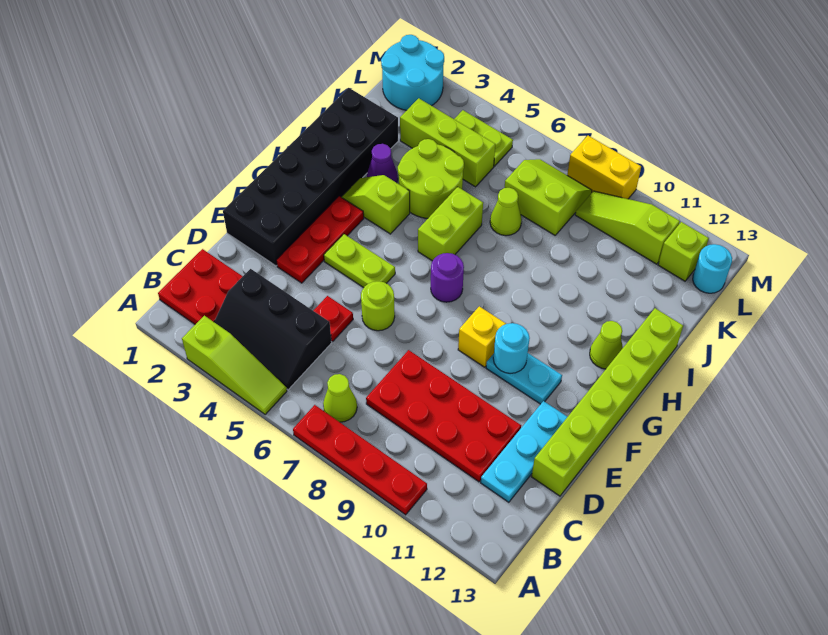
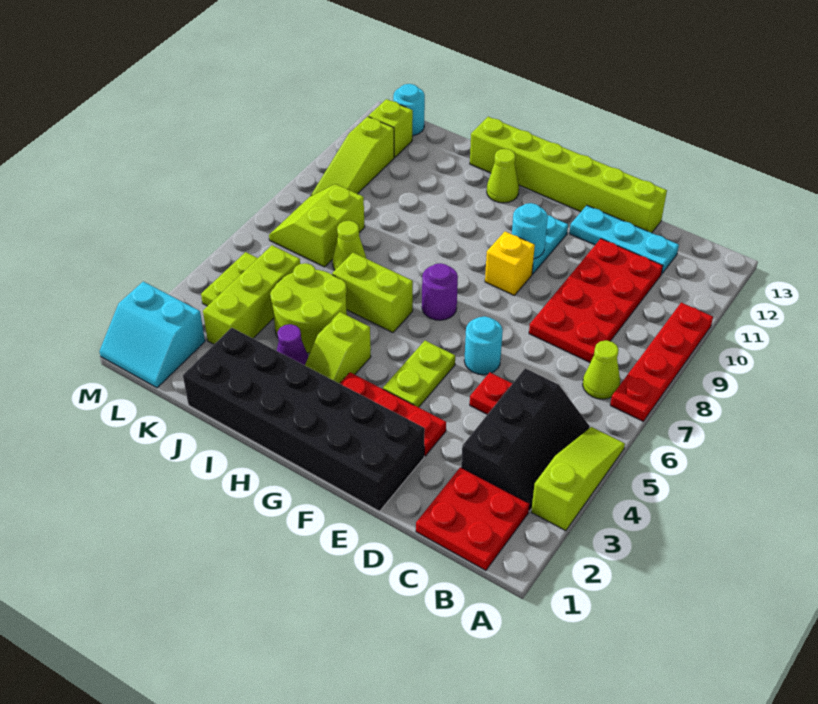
lime 1x1 round brick [361,281,395,331] -> cyan 1x1 round brick [464,316,503,375]
cyan 2x2 round brick [381,35,444,110] -> cyan 2x2 slope [100,282,205,388]
yellow 1x2 brick [567,136,641,199] -> none

